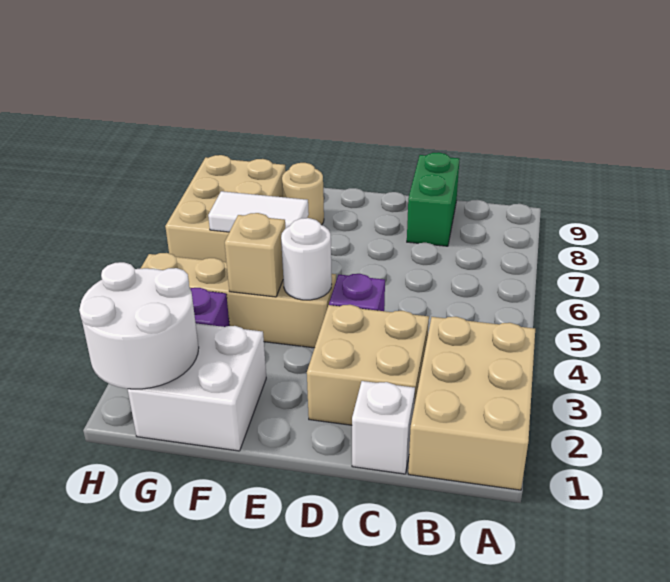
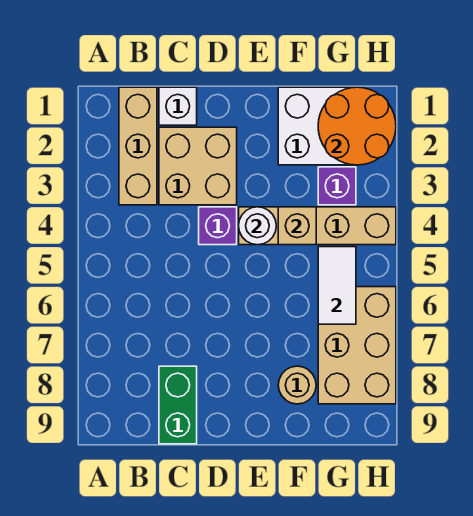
tan 2x3 brick [408,317,535,490] -> tan 1x3 brick [119,87,157,205]
white 1x2 tile [208,191,309,232] -> white 1x2 tile turned to [318,247,356,324]
white 2x2 round brick [79,262,199,389] -> orange 2x2 round brick [318,87,396,165]

